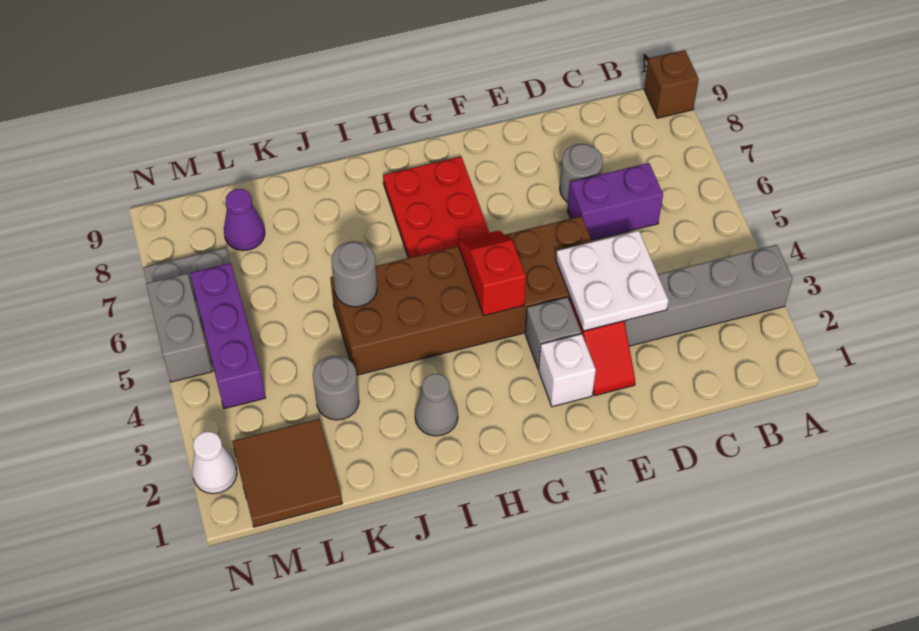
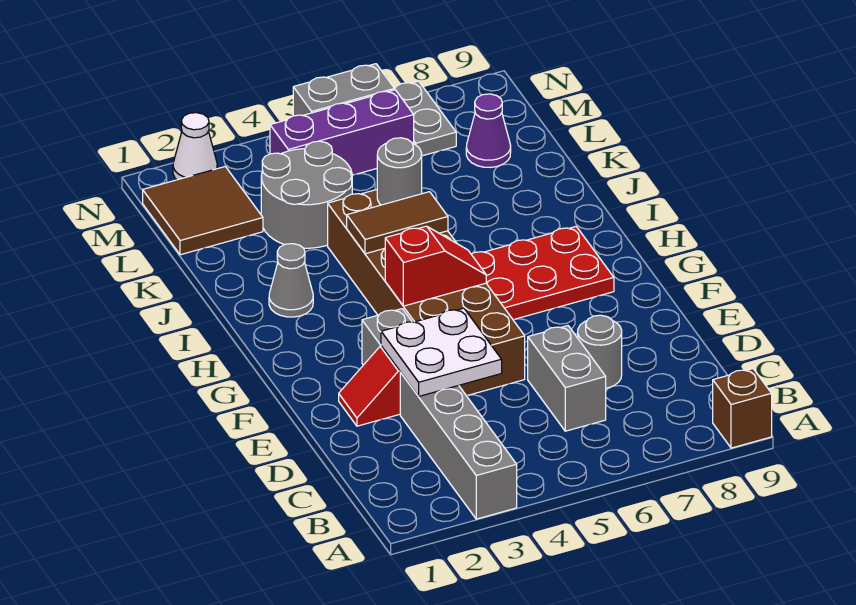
purple 1x2 brick [568,163,663,240] -> grey 1x2 brick [528,326,606,431]
white 1x1 brick [539,334,596,407] -> none
none -> brown 1x2 tile [347,192,448,254]
grey 1x1 round brick [313,356,359,420] -> grey 2x2 round brick [261,141,352,248]

